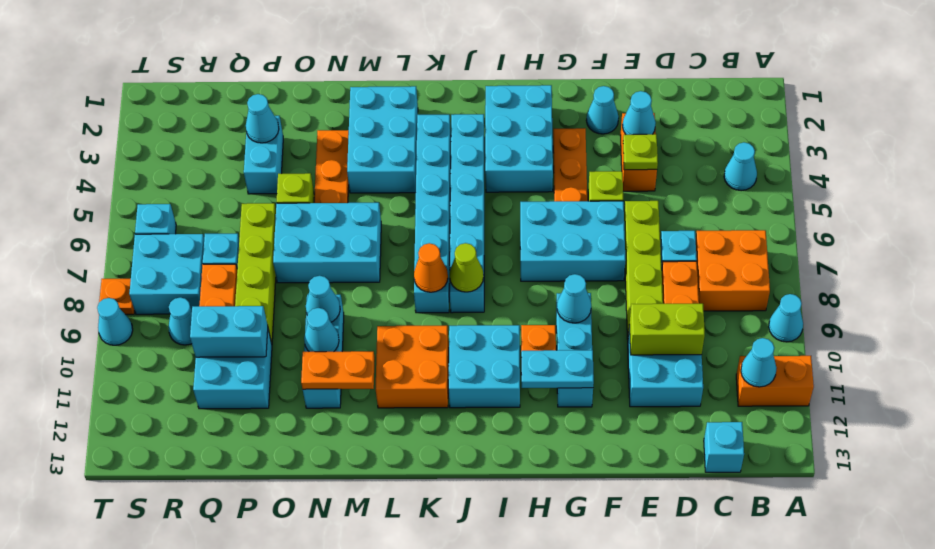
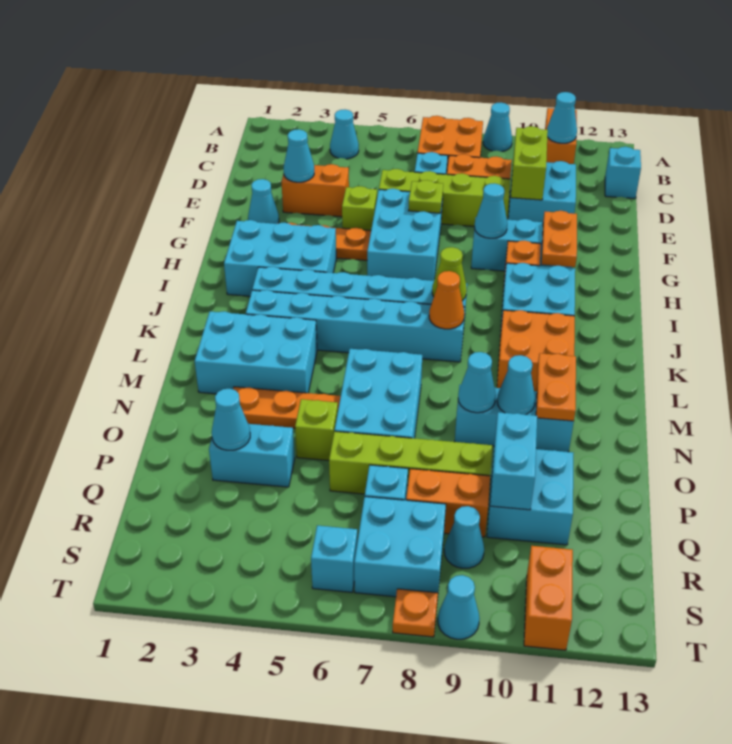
lime 1x1 plate [623,134,658,170] -> lime 1x1 plate moved to [408,180,443,213]
cyan 1x2 plate [521,350,594,388] -> orange 1x2 plate [542,211,577,267]
none -> orange 1x2 brick [524,546,573,650]

